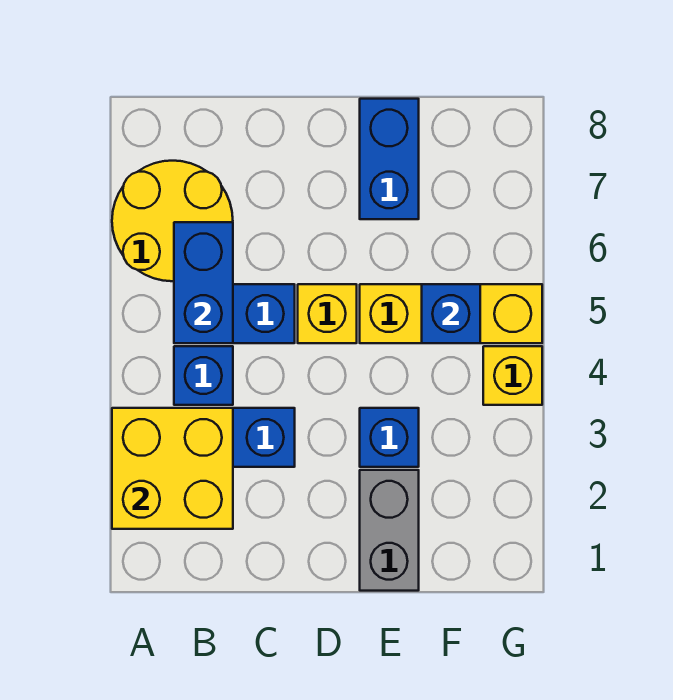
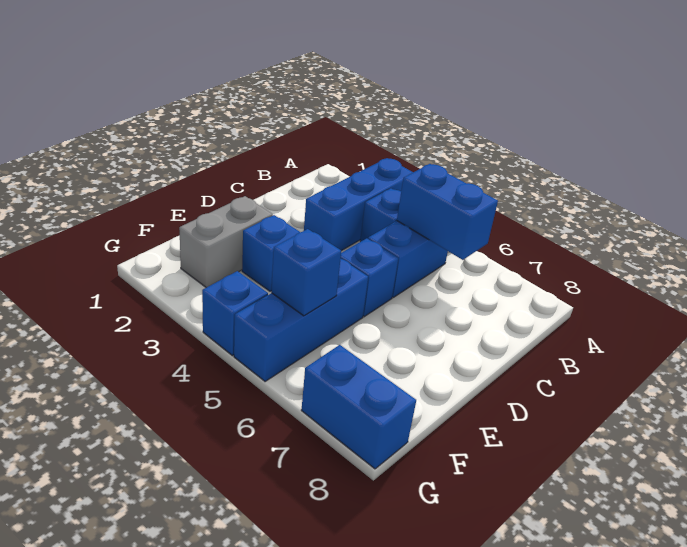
yellow 2x2 brick [112,408,233,529] -> none
yellow 2x2 round brick [112,161,233,281] -> none
yellow 1x1 brick [298,284,357,343] -> blue 1x1 brick [341,238,398,317]
grey 1x2 brick [360,470,419,591] -> grey 1x2 brick turned to [179,196,273,288]
yellow 1x3 brick [360,284,542,343] -> blue 1x3 brick [234,259,368,381]
blue 1x2 brick [360,99,419,219] -> blue 1x2 brick moved to [301,345,416,469]
yellow 1x1 brick [483,346,542,405] -> blue 1x1 brick [202,271,268,356]

